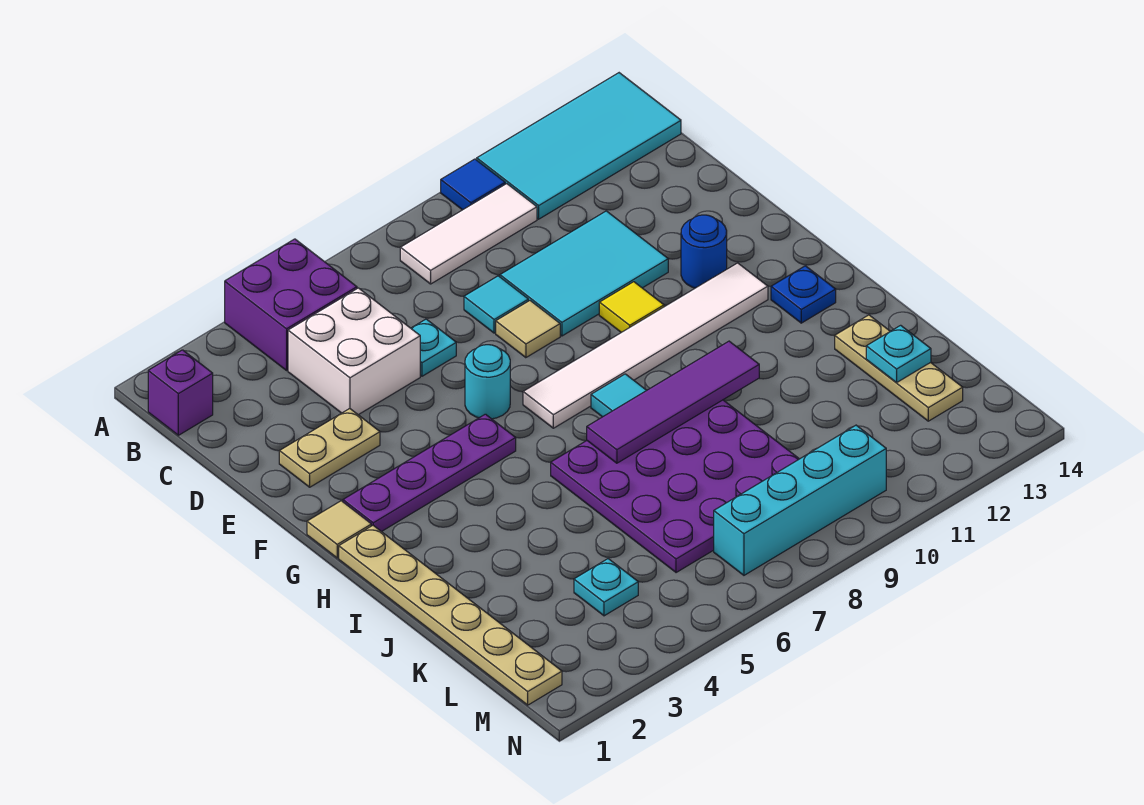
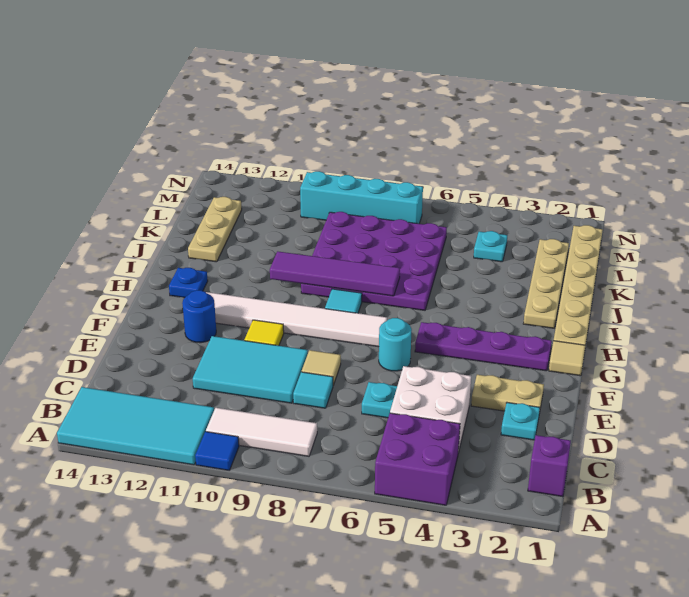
none -> tan 1x4 plate [523,239,569,328]
cyan 1x1 plate [866,325,931,382] -> cyan 1x1 plate moved to [501,403,540,440]

